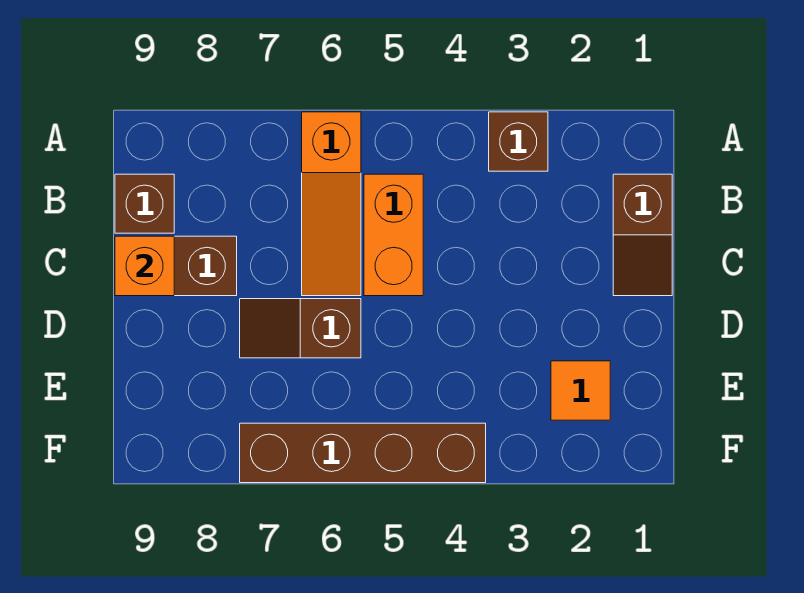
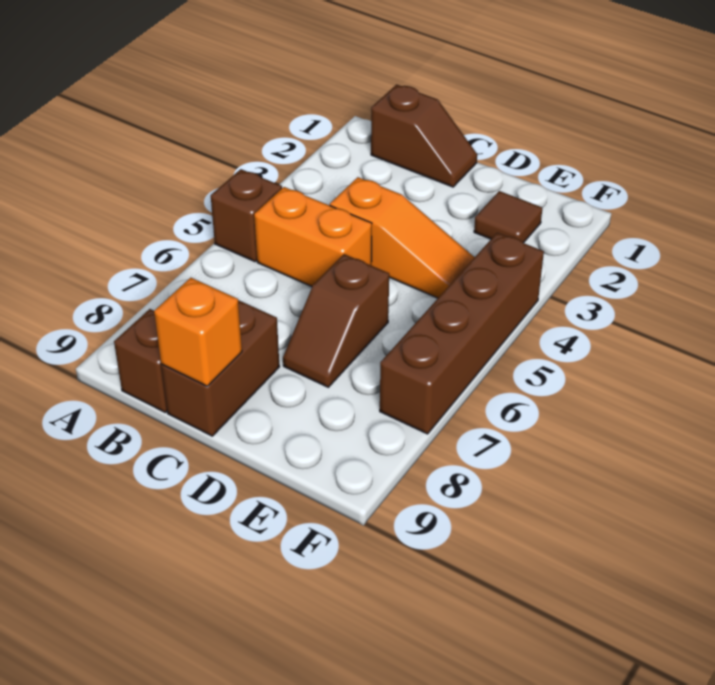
brown 1x1 brick [489,112,548,171] -> brown 1x1 brick moved to [211,169,282,262]
orange 1x3 slope [302,112,361,296] -> orange 1x3 slope moved to [330,177,475,298]
orange 1x1 tile [551,361,610,420] -> brown 1x1 tile [474,191,542,243]

